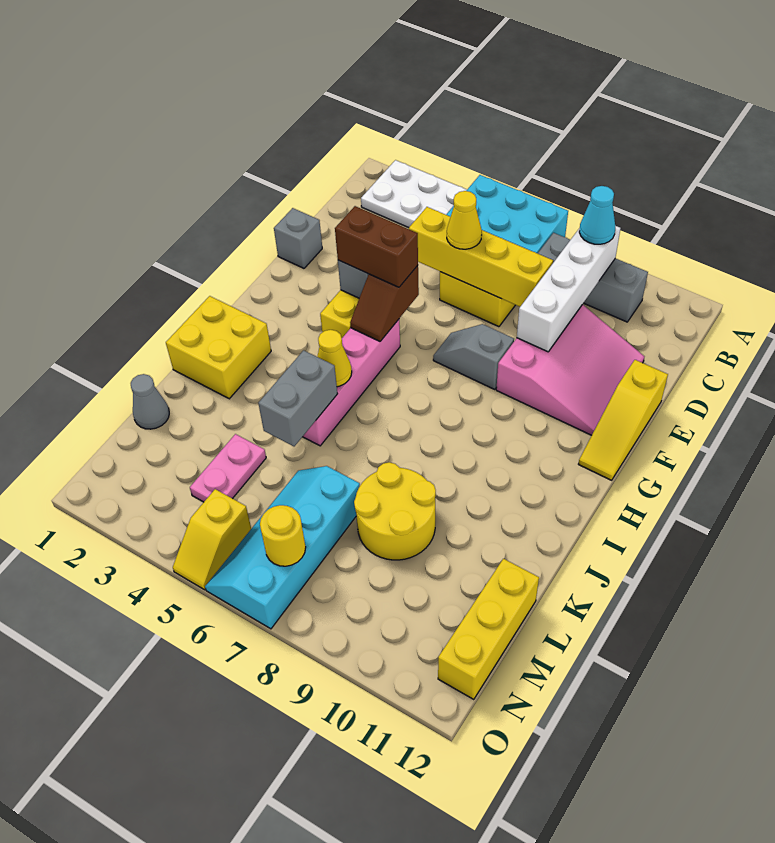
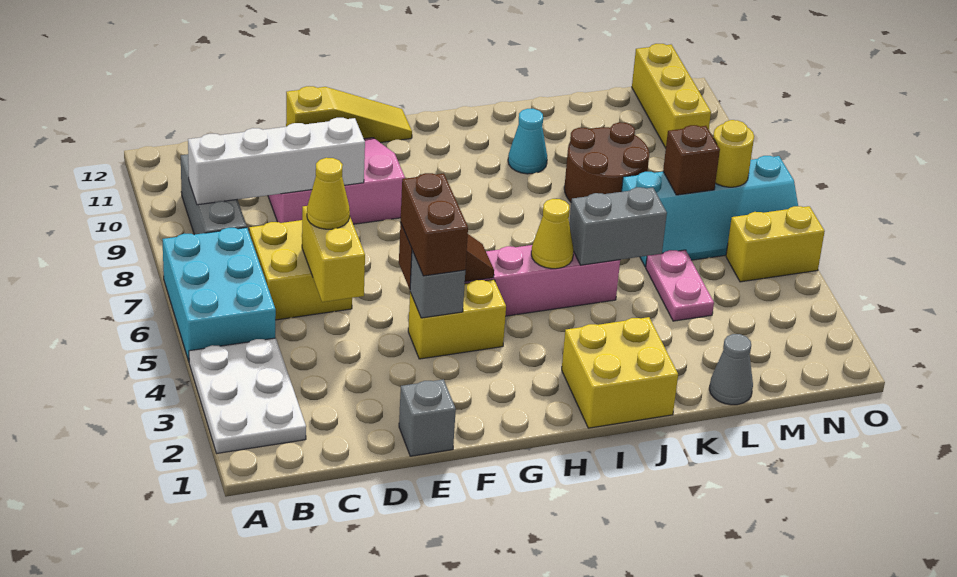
cyan 1x1 cone [579,186,615,244] -> cyan 1x1 cone moved to [508,109,547,174]
yellow 1x4 brick [409,207,553,307] -> yellow 1x2 brick [302,206,365,302]
grey 1x2 slope [433,324,514,390] -> none
yellow 2x2 round brick [354,462,436,560] -> brown 2x2 round brick [564,122,649,202]
pink 1x2 plate [190,434,266,502] -> pink 1x2 plate turned to [646,250,714,321]
yellow 1x3 brick [438,559,539,699] -> yellow 1x3 brick turned to [632,44,711,148]
none -> brown 1x1 brick [663,125,720,195]
yellow 1x2 slope [173,489,251,590] -> yellow 1x2 brick [726,206,825,282]

